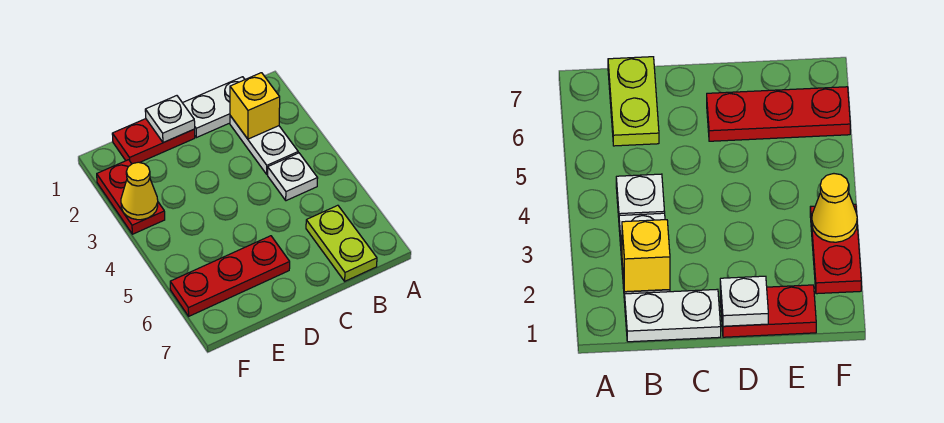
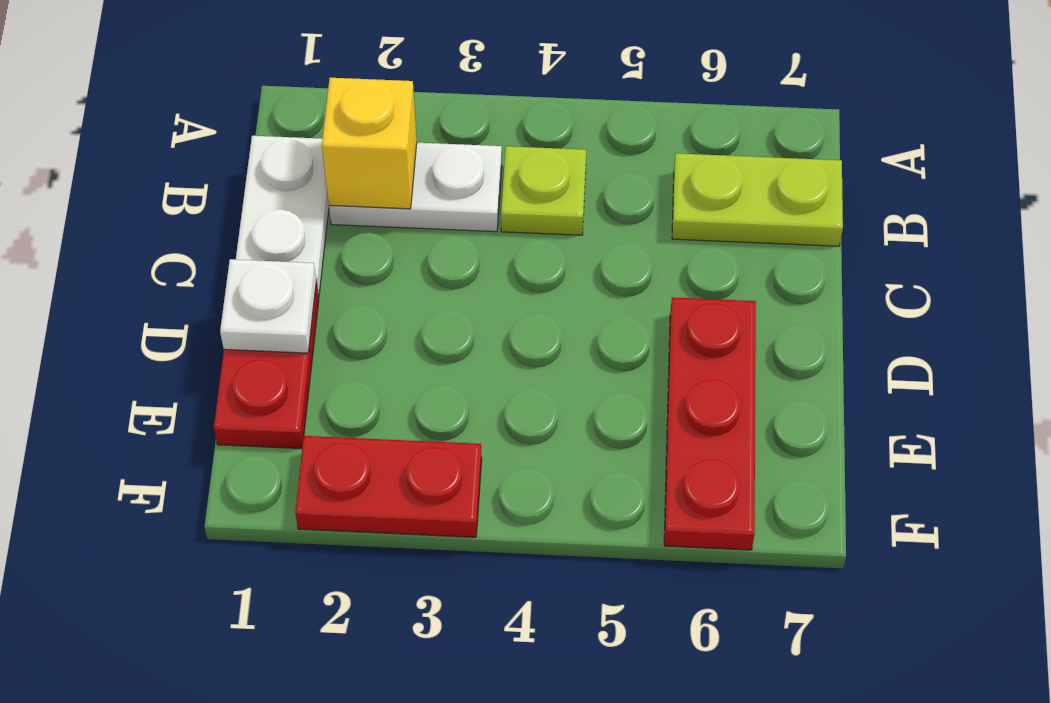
white 1x1 plate [268,153,318,201] -> lime 1x1 plate [501,146,586,235]
yellow 1x1 cone [121,162,158,220] -> none

